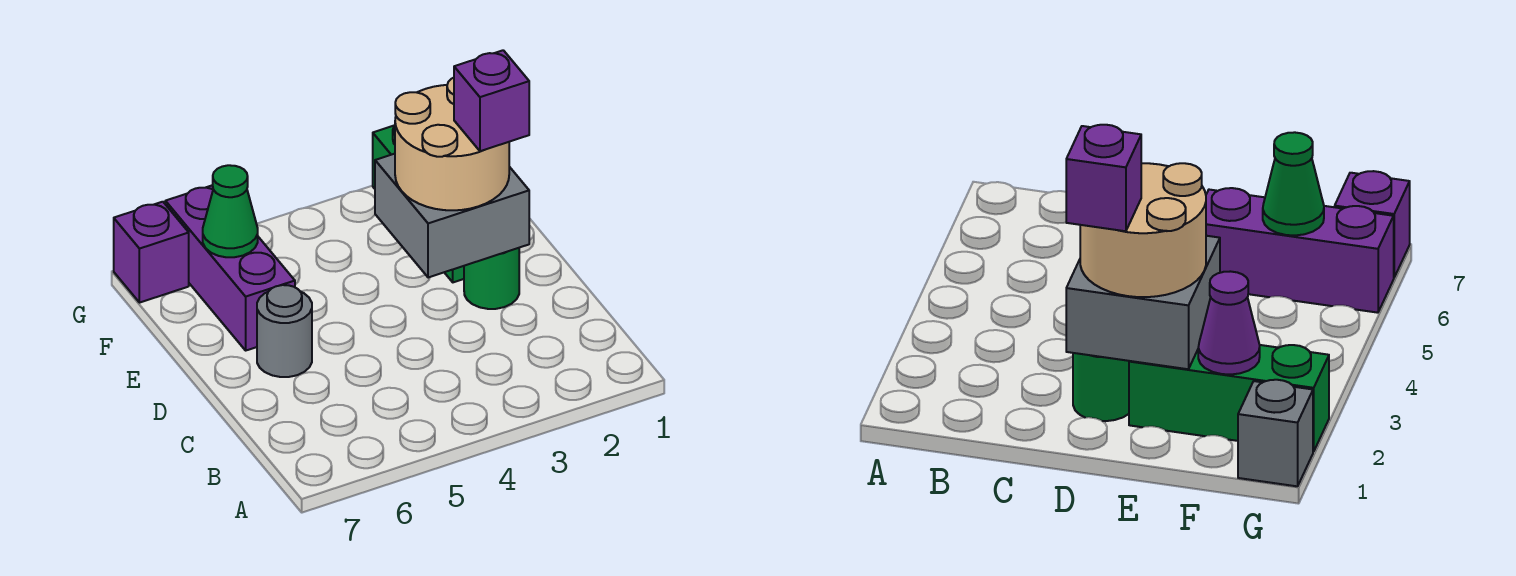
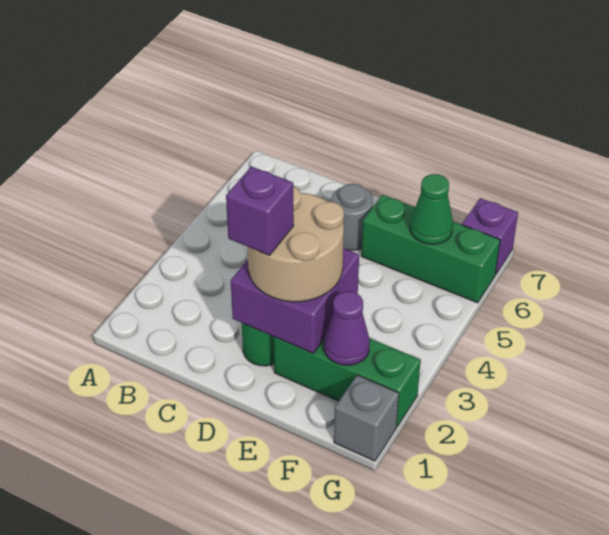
grey 2x2 brick [375,154,529,278] -> purple 2x2 brick [231,248,359,353]
purple 1x3 brick [165,185,295,350] -> green 1x3 brick [361,195,500,303]

